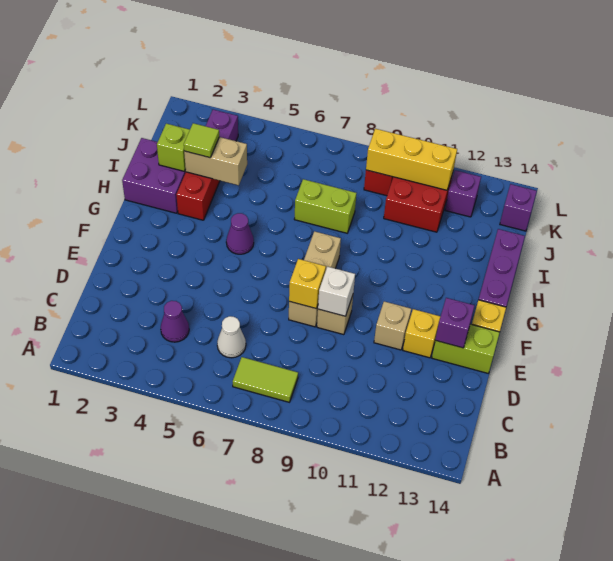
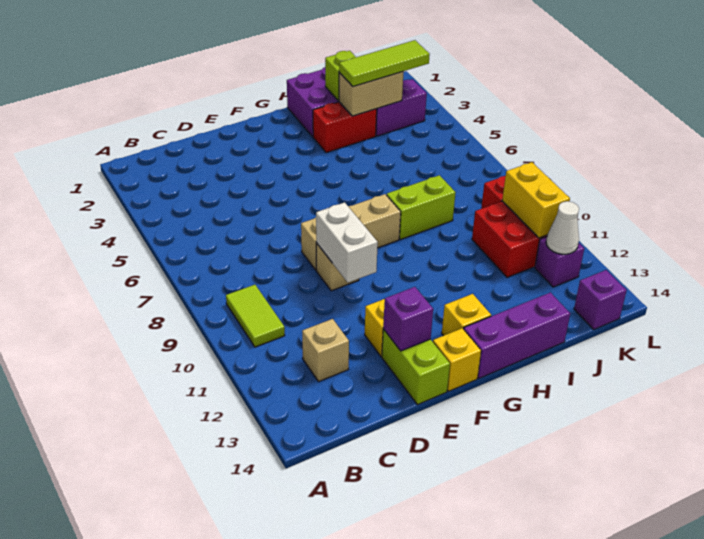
lime 1x2 tile [233,357,298,402] -> lime 1x2 tile moved to [226,285,285,347]
purple 1x1 cone [161,301,189,342] -> none
white 1x1 cone [217,316,246,358] -> white 1x1 cone moved to [546,201,579,254]
yellow 1x1 brick [289,259,326,309] -> yellow 1x1 brick moved to [442,294,491,336]
white 1x1 brick [318,267,355,316] -> white 1x2 brick [316,202,378,283]
tan 1x1 brick [374,301,411,350] -> tan 1x1 brick moved to [302,319,349,382]
purple 1x1 cone [226,213,254,254] -> none
tan 1x2 brick [184,137,247,185] -> tan 1x2 brick turned to [339,72,404,116]
lime 1x1 tile [184,123,219,158] -> lime 1x3 tile [339,40,430,87]
lime 1x2 brick [294,179,356,233] -> lime 1x2 brick turned to [387,175,456,240]
yellow 1x3 brick [366,129,457,190] -> yellow 1x2 brick [502,162,570,238]

